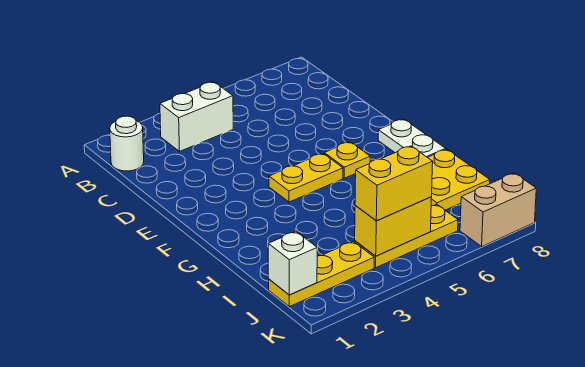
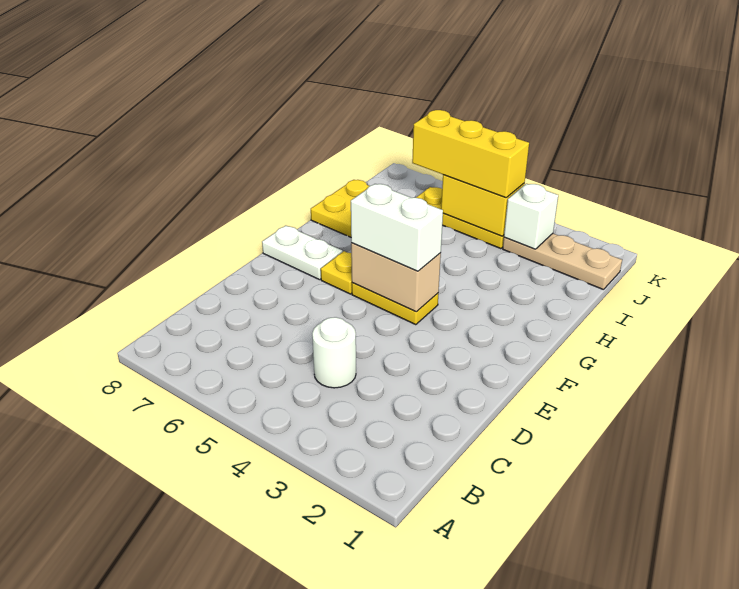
white 1x1 round brick [110,116,144,171] -> white 1x1 round brick moved to [312,317,356,388]
white 1x2 brick [160,82,233,151] -> white 1x2 brick moved to [351,184,443,271]
white 1x2 plate [378,119,446,157] -> white 1x2 plate turned to [262,226,343,280]
yellow 1x3 plate [269,241,374,307] -> tan 1x3 plate [503,234,622,290]
white 1x1 brick [268,231,317,295] -> white 1x1 brick moved to [504,184,558,249]
yellow 1x2 brick [355,146,433,221] -> yellow 1x3 brick [412,110,529,198]
tan 1x2 brick [460,173,536,246] -> tan 1x2 brick moved to [351,243,441,312]

